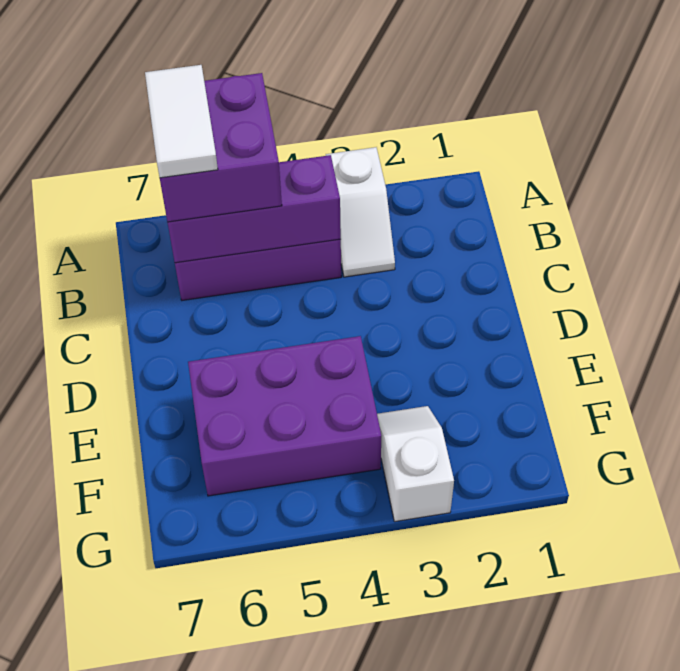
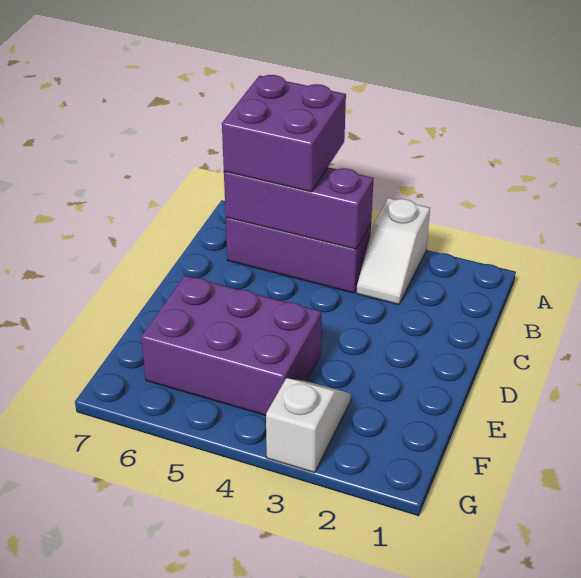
white 1x2 tile [145,65,218,178] -> none

